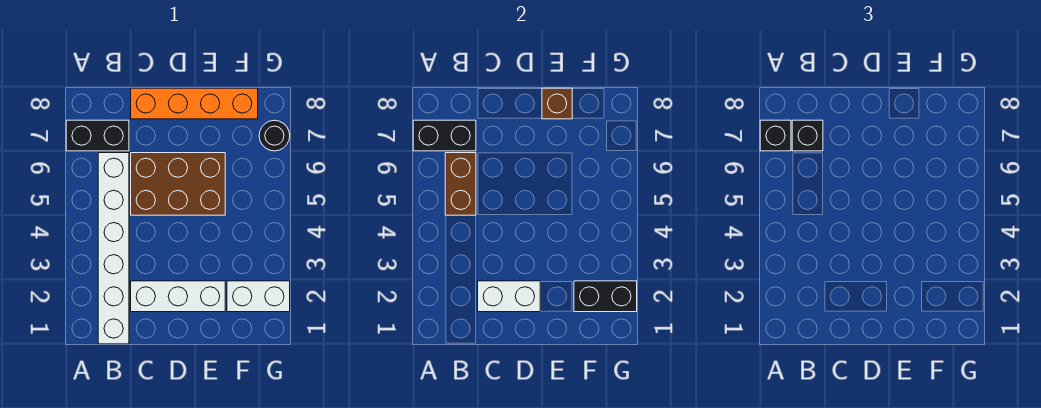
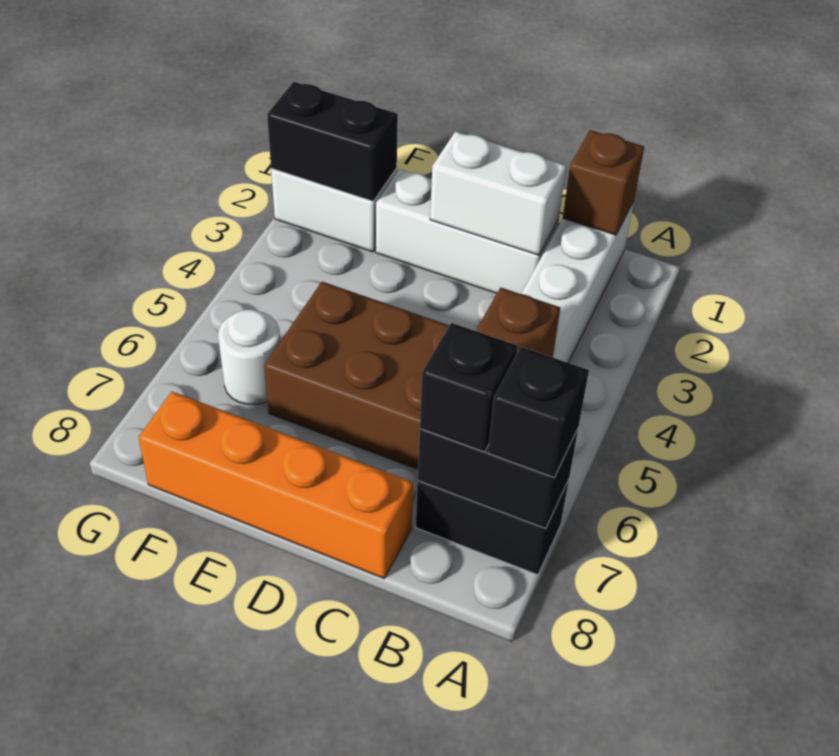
brown 1x1 brick [542,88,572,119] -> brown 1x1 brick moved to [563,130,644,235]
none -> white 1x1 round brick [218,309,280,405]
black 1x1 round brick [259,120,290,151] -> none

